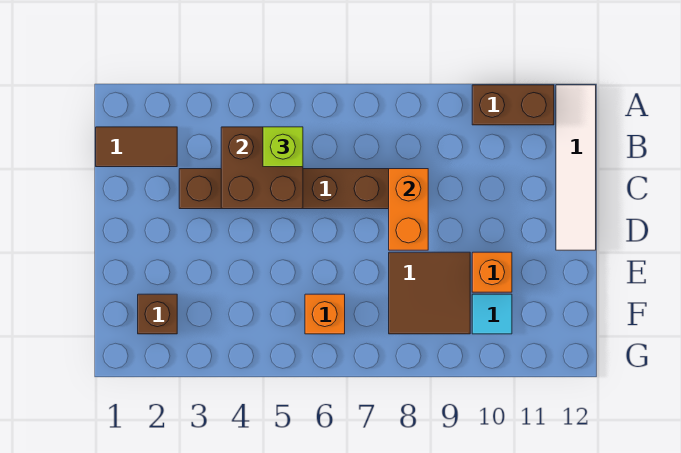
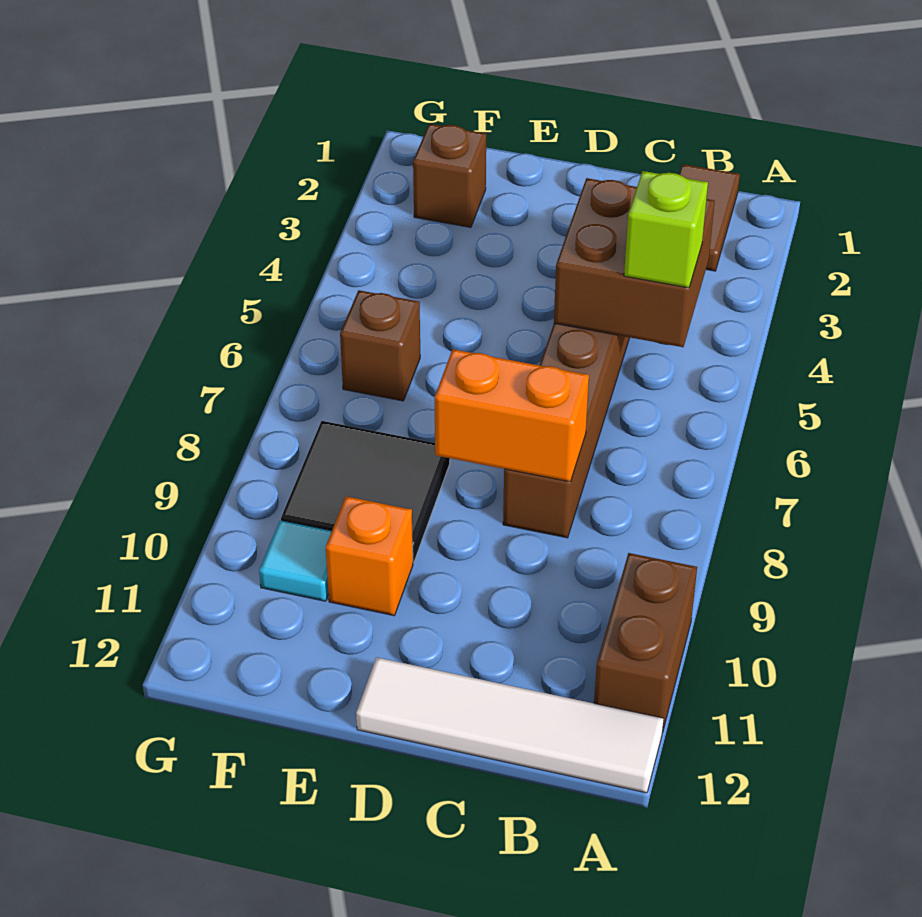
brown 2x2 tile [389,252,470,334] -> black 2x2 tile [281,421,450,562]
orange 1x1 brick [305,294,345,334] -> brown 1x1 brick [340,290,420,401]

